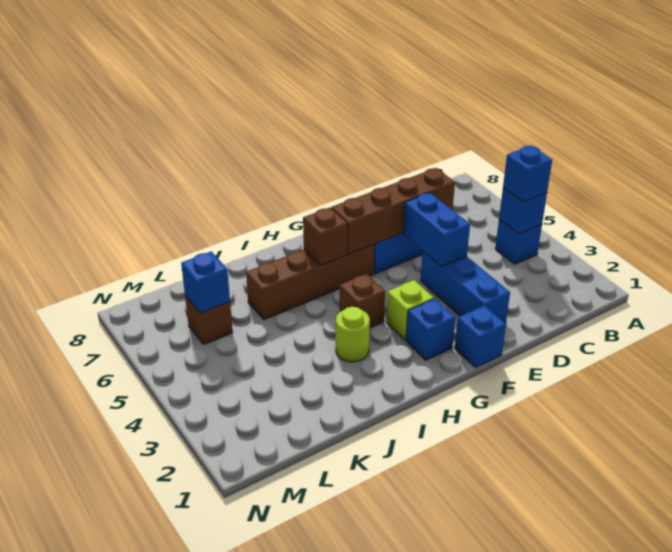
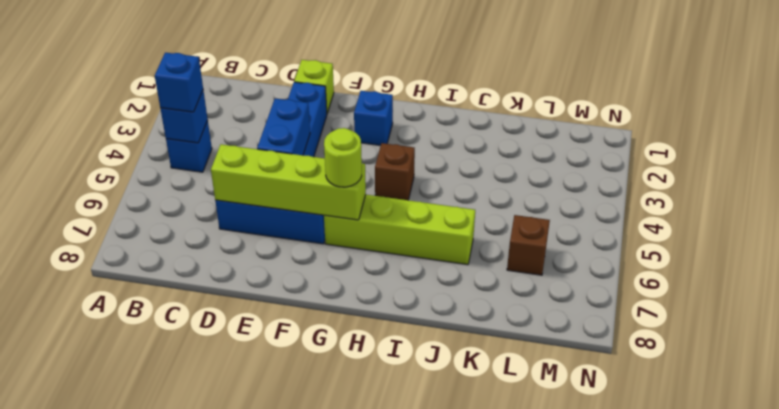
brown 1x4 brick [331,168,455,254] -> lime 1x4 brick [211,144,366,220]
blue 1x1 brick [455,306,506,367] -> none
lime 1x1 brick [386,280,434,340] -> lime 1x1 brick moved to [294,60,334,113]
brown 1x4 brick [246,245,374,320] -> lime 1x4 brick [324,195,475,265]
brown 1x1 brick [303,207,348,265] -> none
lime 1x1 round brick [336,307,370,362] -> lime 1x1 round brick moved to [324,128,362,187]
blue 1x1 brick [181,251,230,313] -> none

